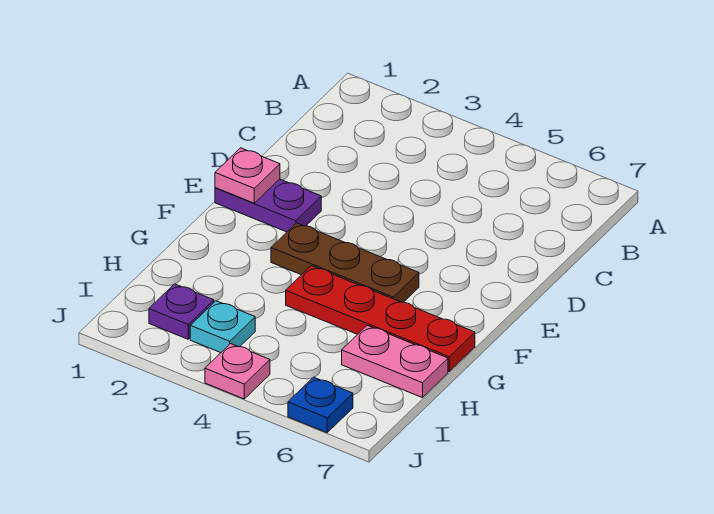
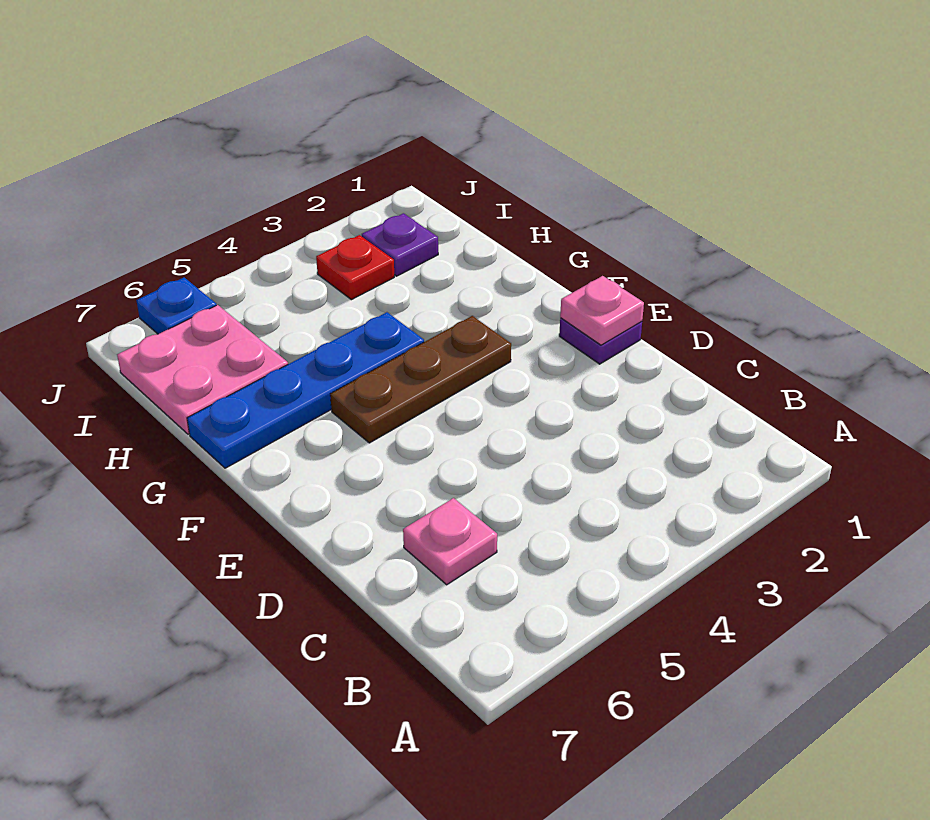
purple 1x2 plate [215,179,321,232] -> purple 1x1 plate [559,318,642,364]
red 1x4 plate [286,266,475,371] -> blue 1x4 plate [187,312,424,468]
pink 1x2 plate [342,325,448,398] -> pink 2x2 plate [117,305,288,434]
cyan 1x1 plate [190,301,255,353] -> red 1x1 plate [316,235,394,300]
pink 1x1 plate [205,344,270,399] -> pink 1x1 plate moved to [403,498,497,585]

